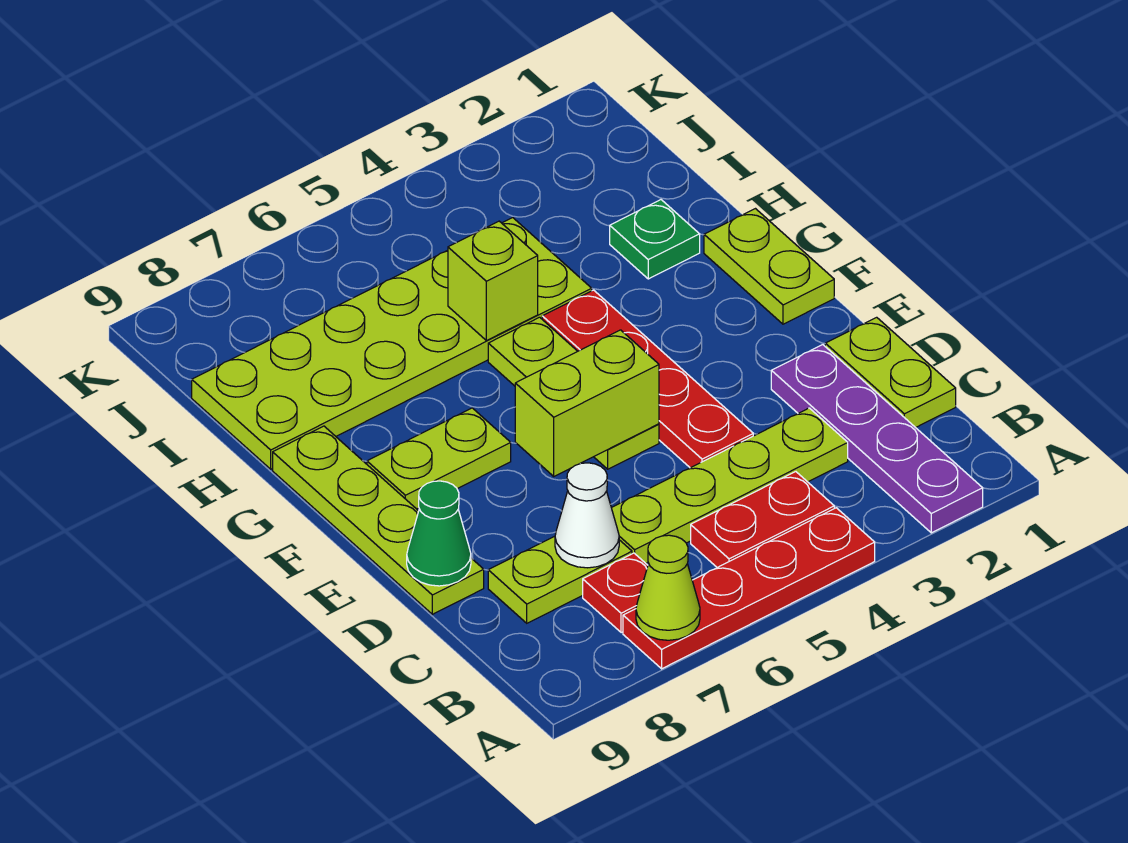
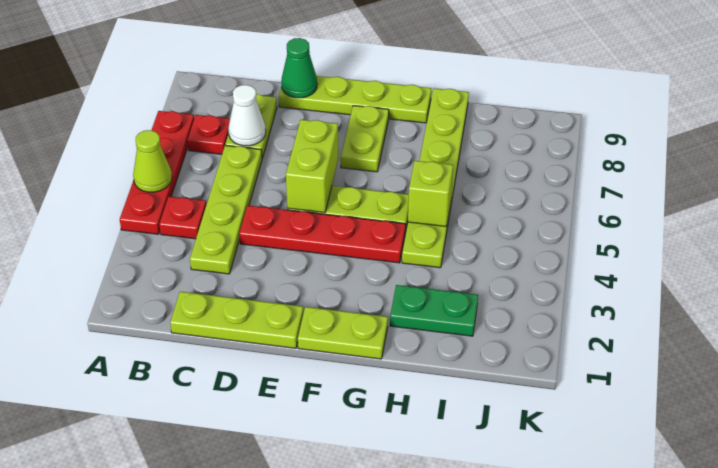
purple 1x4 plate [771,345,983,533] -> none
lime 1x1 cone [636,535,700,640] -> lime 1x1 cone moved to [133,130,172,192]
red 1x2 plate [691,472,834,568] -> red 1x1 plate [159,196,206,239]
lime 1x2 plate [825,317,956,428] -> lime 1x3 plate [170,292,303,348]
green 1x1 plate [610,200,700,279] -> green 1x2 plate [390,285,478,336]
lime 2x6 plate [192,218,592,469] -> lime 1x6 plate [402,88,469,268]

